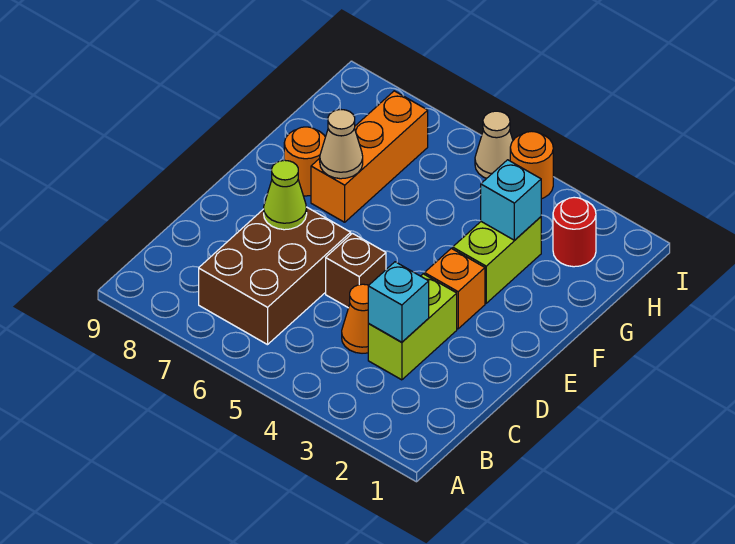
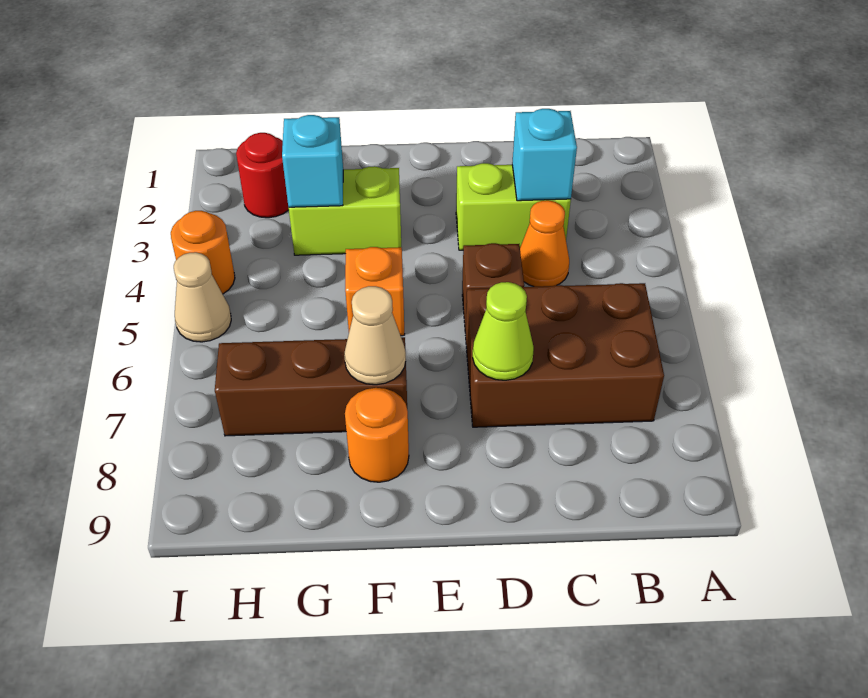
orange 1x1 brick [424,248,485,329] -> orange 1x1 brick moved to [345,247,405,336]
orange 1x3 brick [311,91,428,222] -> brown 1x3 brick [215,337,407,436]

